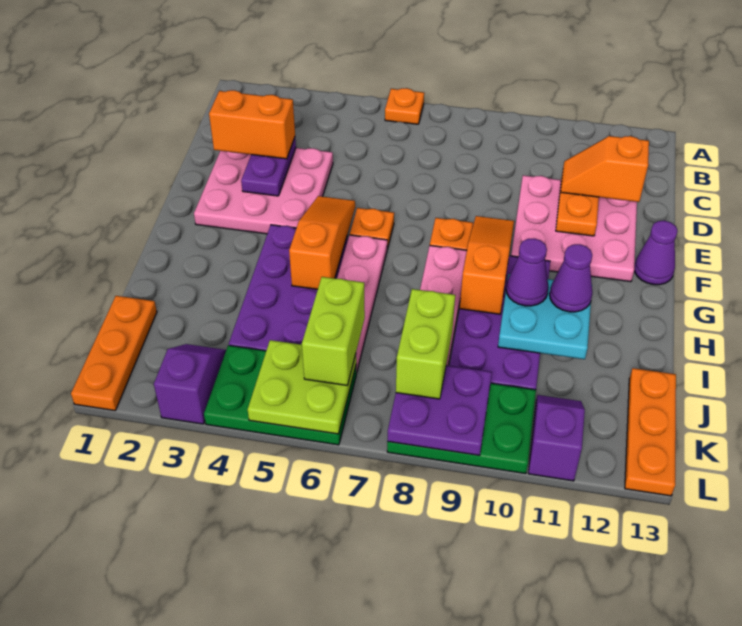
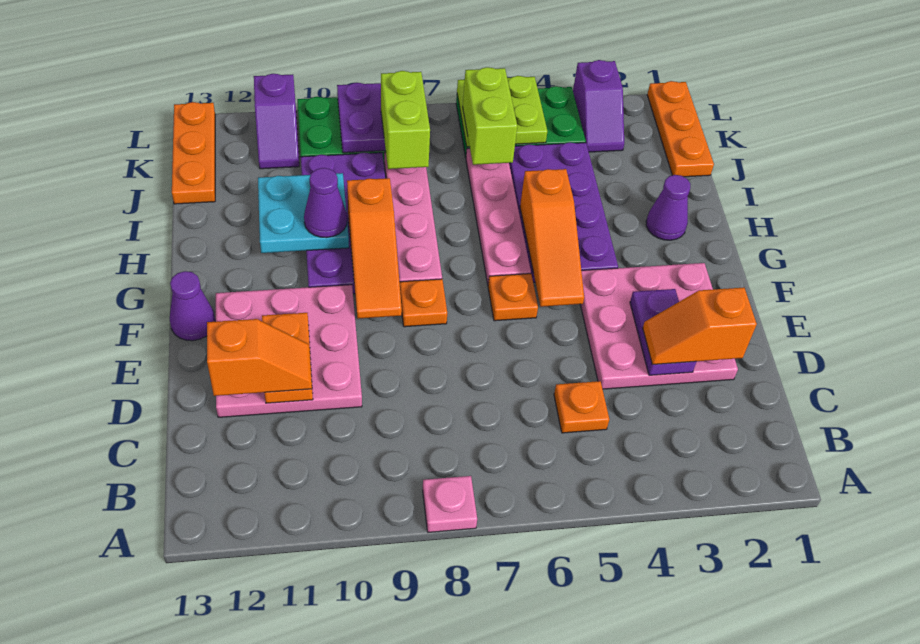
orange 1x1 plate [385,88,424,124] -> orange 1x1 plate moved to [554,381,609,433]
none -> pink 1x1 plate [423,476,477,532]
orange 1x2 brick [209,90,295,159] -> orange 1x2 slope [643,288,757,365]
purple 1x1 cone [550,244,592,312] -> purple 1x1 cone moved to [646,175,690,240]

